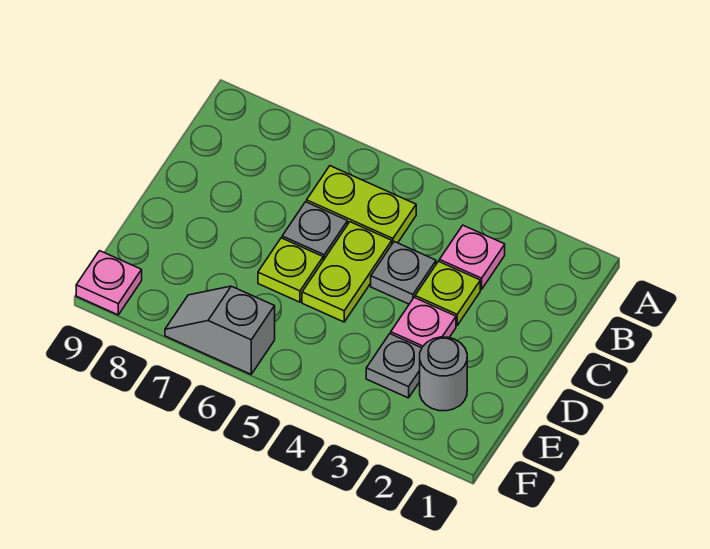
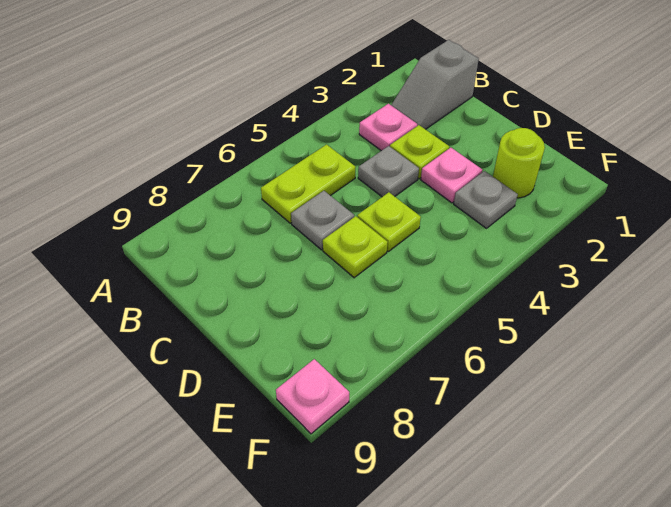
lime 1x2 plate [302,222,392,322] -> lime 1x1 plate [357,192,421,251]
grey 1x1 round brick [420,337,467,411] -> lime 1x1 round brick [493,128,545,198]
grey 1x2 slope [165,286,275,374] -> grey 1x2 slope moved to [391,40,479,129]

